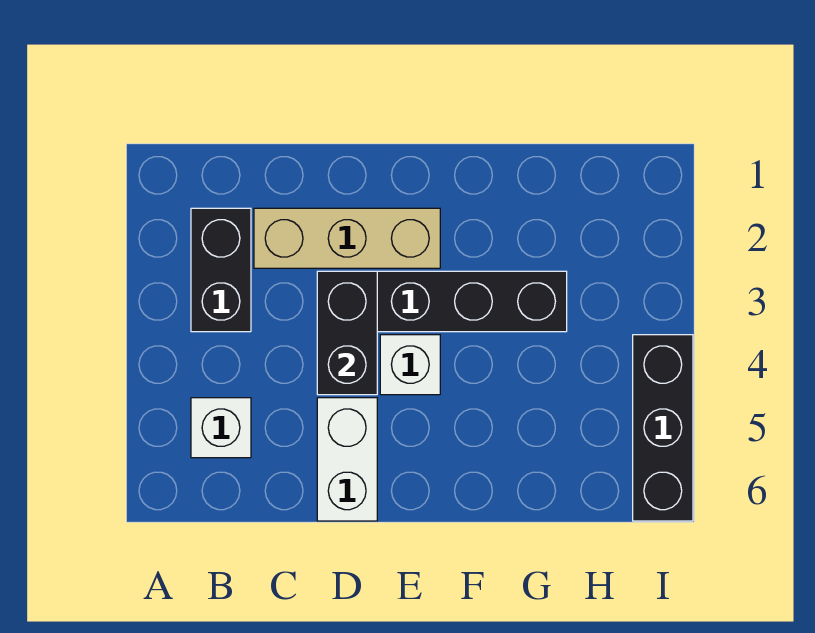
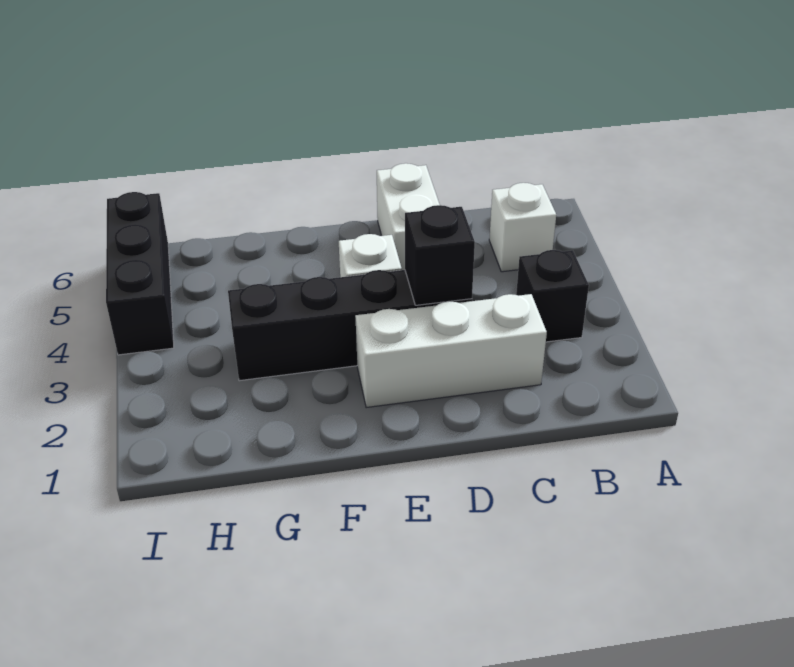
black 1x2 brick [191,208,251,332] -> black 1x1 brick [516,250,589,342]
tan 1x3 brick [254,208,440,268] -> white 1x3 brick [355,294,547,408]
black 1x2 brick [317,271,377,395] -> black 1x1 brick [405,205,475,305]

